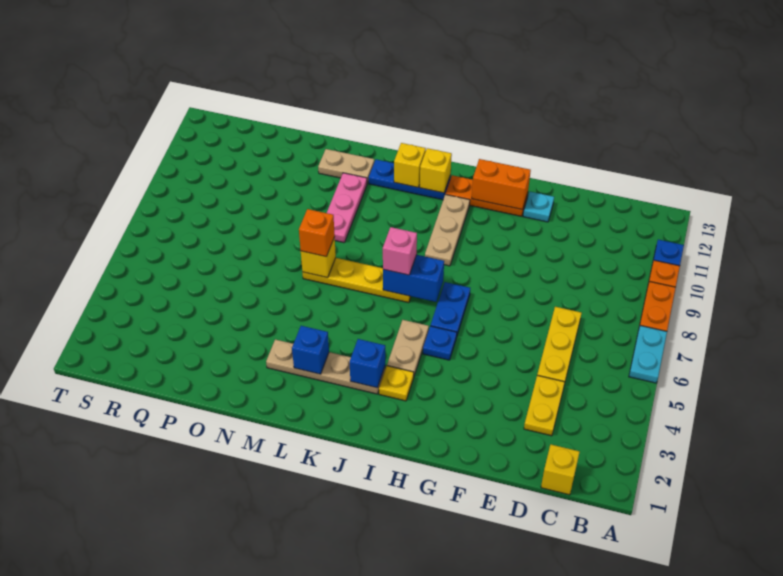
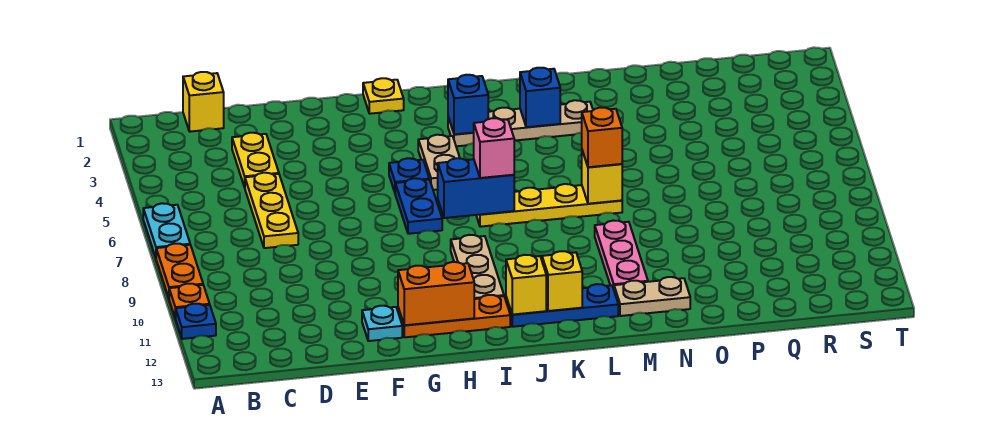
yellow 1x1 plate [379,366,414,401] -> yellow 1x1 plate moved to [363,78,404,114]

